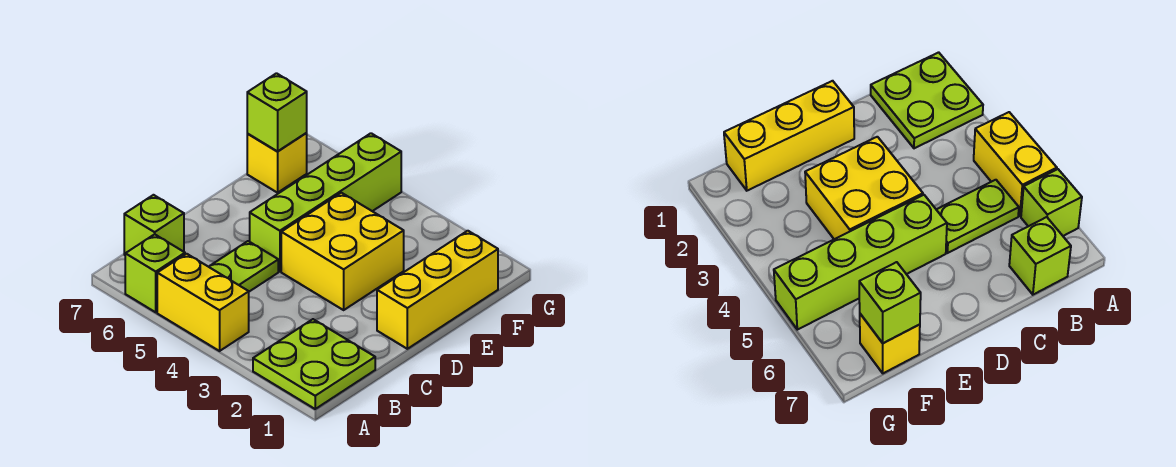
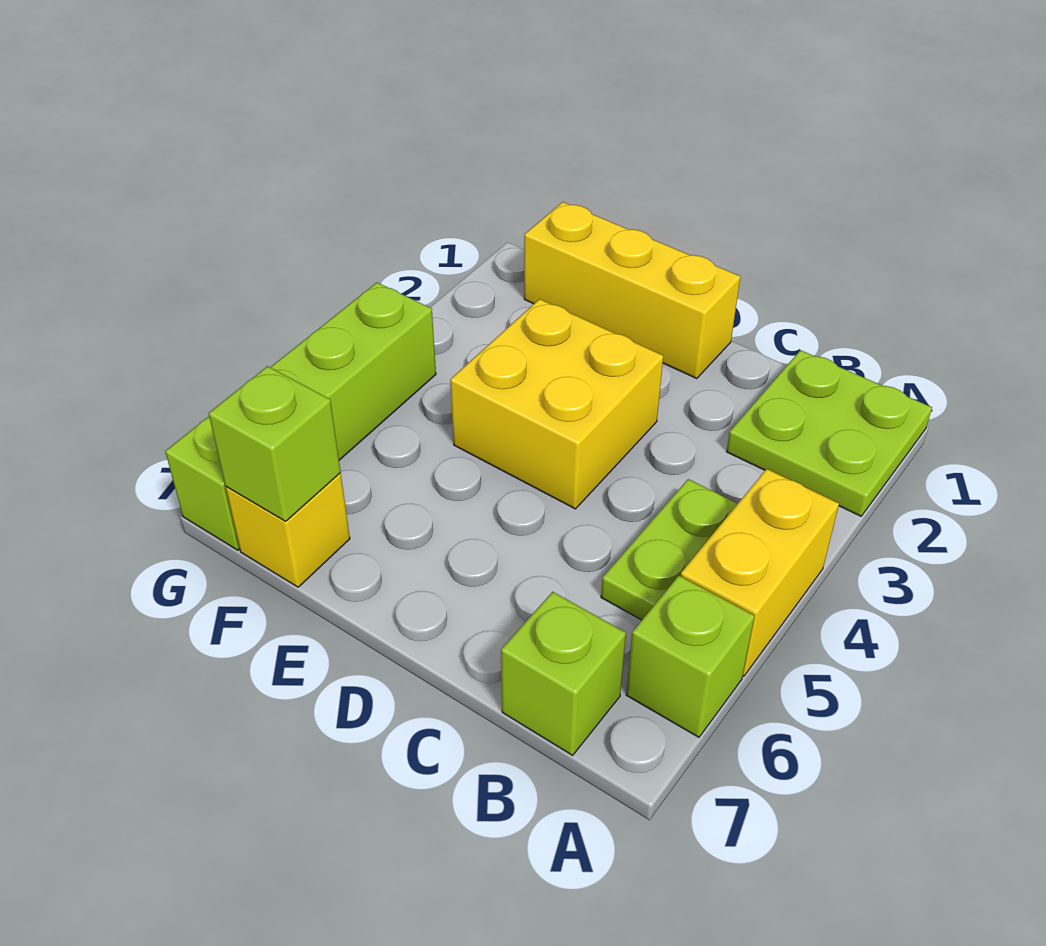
lime 1x2 plate [209,241,278,292] -> lime 1x2 plate turned to [601,479,738,620]
lime 1x4 brick [250,133,401,271] -> lime 1x4 brick turned to [165,283,436,550]

